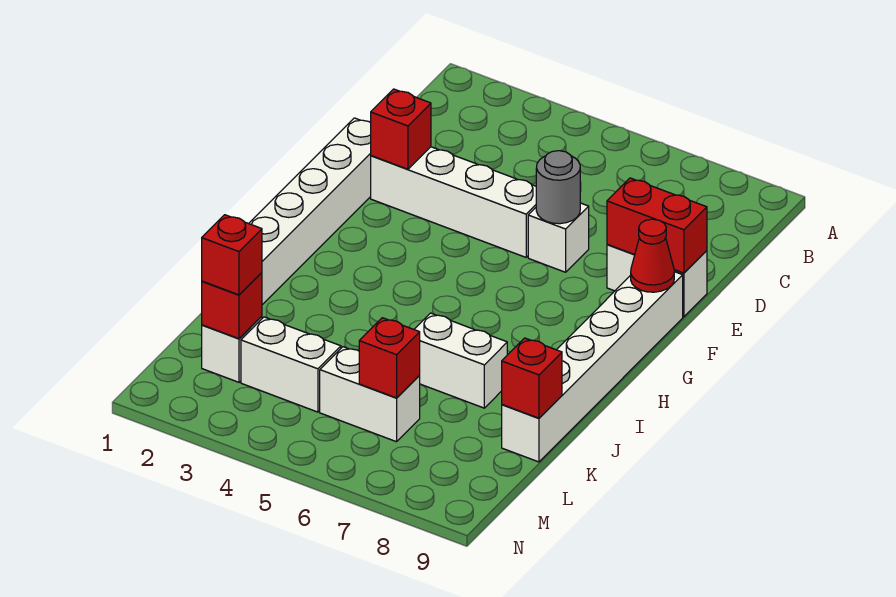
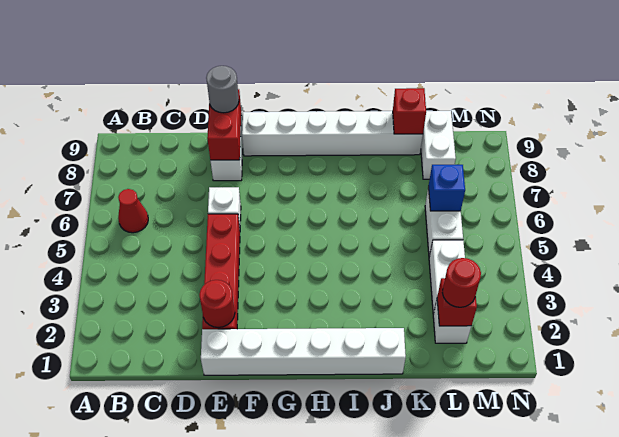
white 1x4 brick [371,147,536,257] -> red 1x4 brick [202,214,240,329]
red 1x1 brick [371,89,431,169] -> red 1x1 round brick [199,280,235,327]
grey 1x1 round brick [536,151,580,224] -> grey 1x1 round brick moved to [206,66,239,113]
red 1x1 cone [631,219,674,292] -> red 1x1 cone moved to [118,189,148,233]
white 1x2 brick [414,313,507,408] -> white 1x2 brick moved to [421,111,456,179]
red 1x1 brick [202,215,262,295] -> red 1x1 round brick [442,258,481,307]
red 1x1 brick [359,318,420,398] -> blue 1x1 brick [428,165,465,211]

